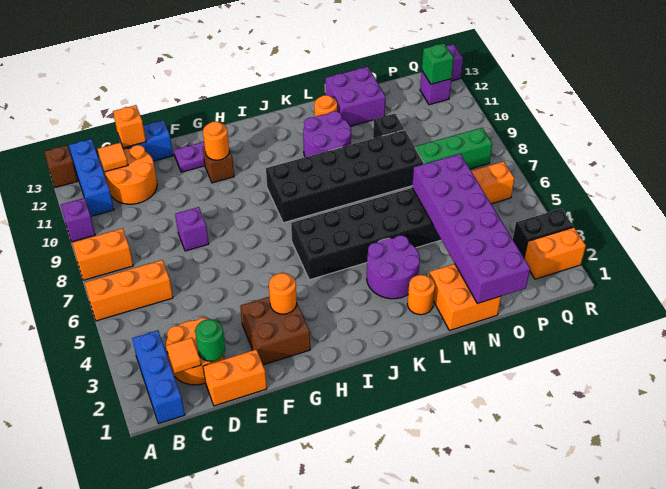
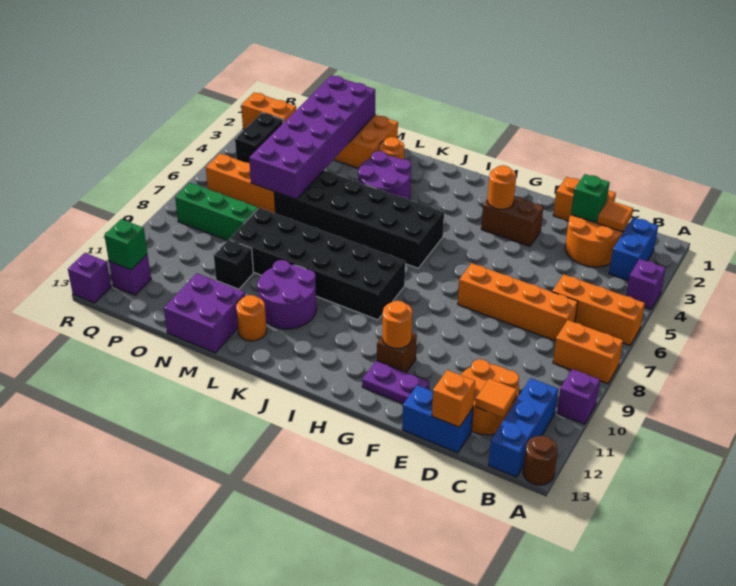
brown 1x1 brick [44,145,78,187] -> brown 1x1 round brick [523,436,558,485]
blue 1x3 brick [132,330,185,423] -> blue 1x2 brick [609,217,658,281]
none -> orange 1x4 brick [458,263,578,341]
green 1x1 round brick [195,319,225,361] -> green 1x1 brick [571,174,610,223]
purple 1x1 brick [175,207,209,251] -> purple 1x1 brick moved to [626,259,666,309]
brown 2x2 brick [240,297,310,365] -> brown 1x2 brick [481,197,543,246]
black 1x2 brick [513,209,573,257] -> black 1x2 brick turned to [235,113,283,163]

